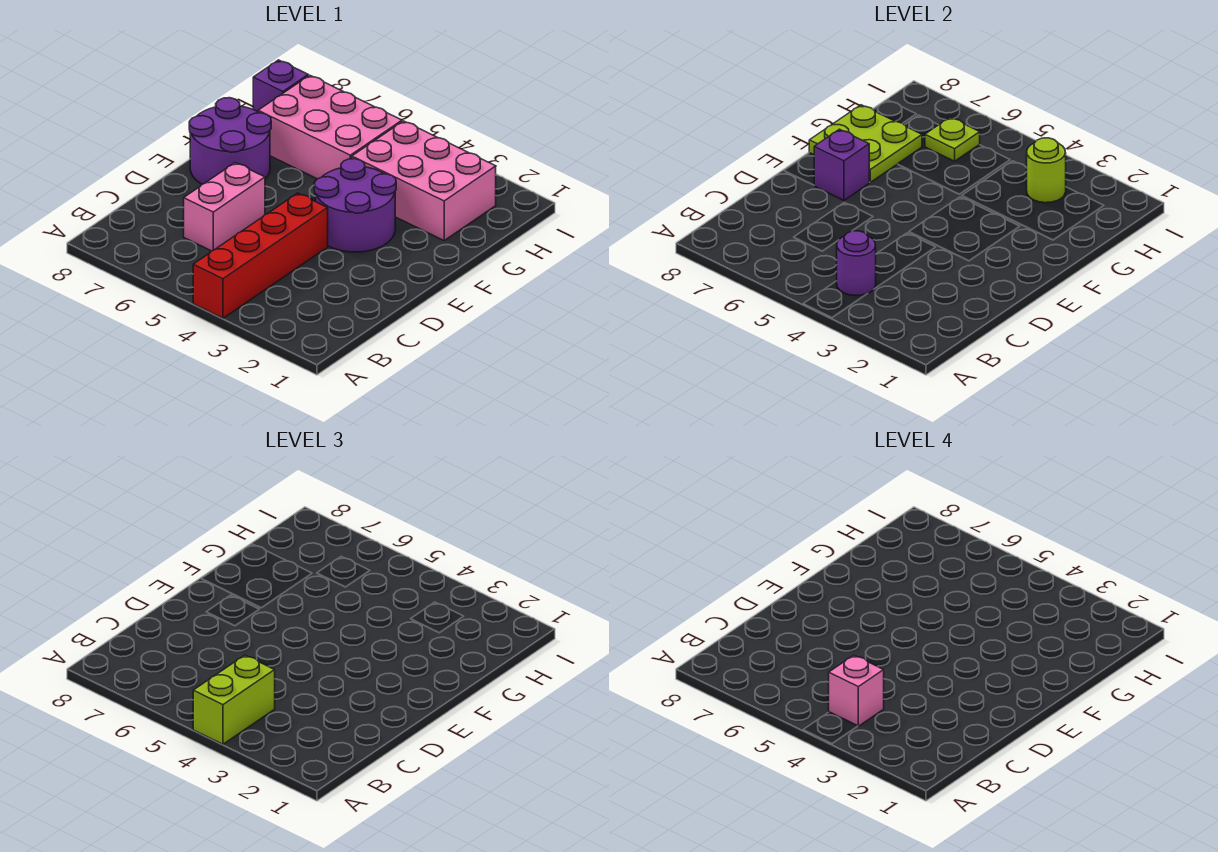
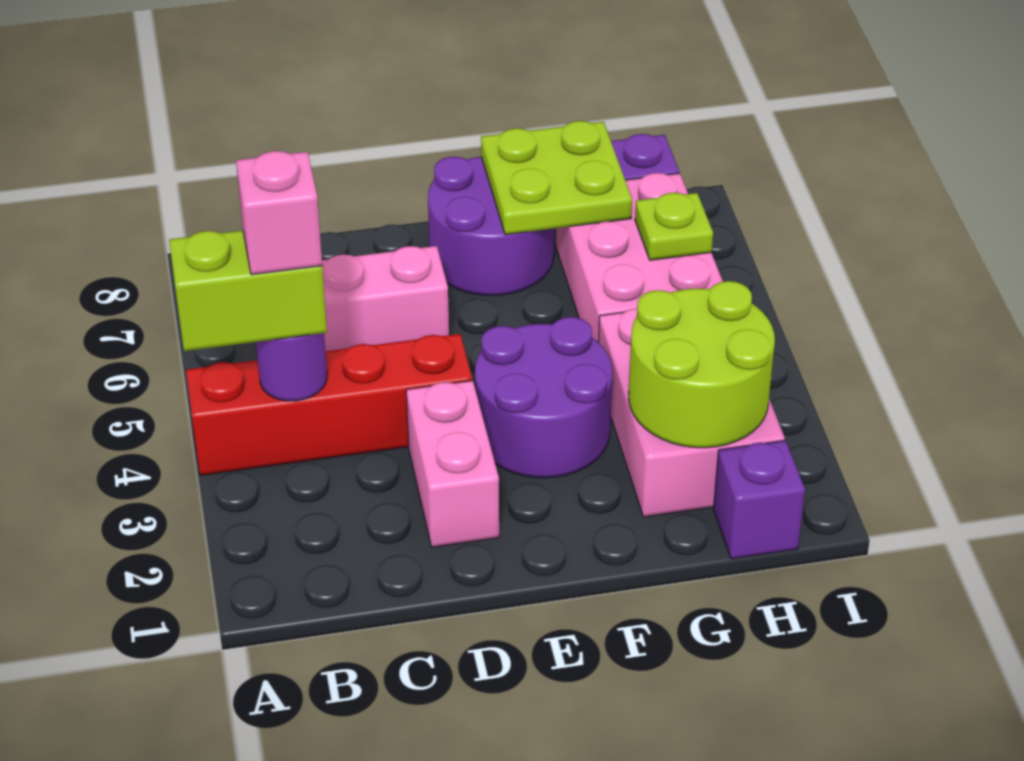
none -> pink 1x2 brick [406,381,499,547]
purple 1x1 brick [814,129,869,200] -> purple 1x1 brick moved to [714,440,805,559]
lime 1x1 round brick [1027,138,1066,203] -> lime 2x2 round brick [629,281,775,448]

